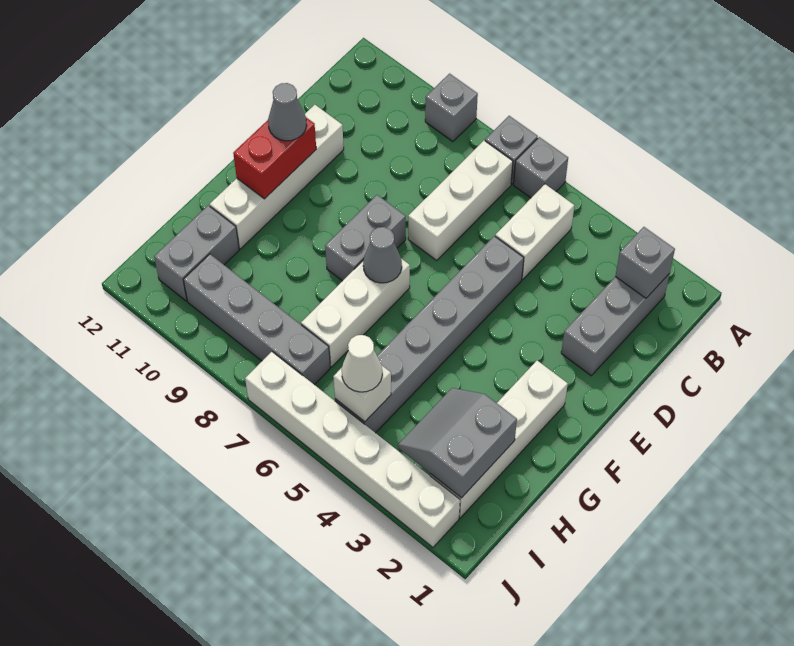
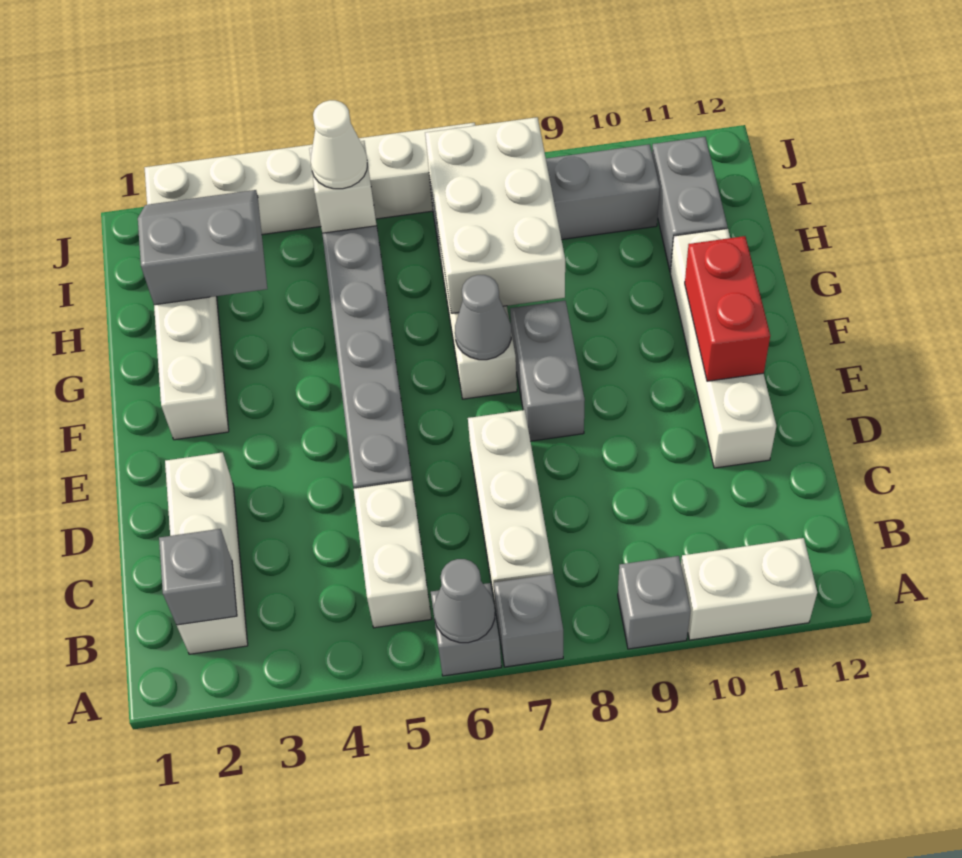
none -> white 1x2 brick [681,538,817,640]
grey 1x3 brick [561,273,670,376] -> white 1x3 brick [165,452,248,654]
grey 1x1 cone [268,83,307,141] -> grey 1x1 cone moved to [434,559,495,643]
none -> white 2x3 brick [425,117,565,313]
grey 2x2 slope [398,388,517,498] -> grey 2x2 slope turned to [138,190,267,305]

